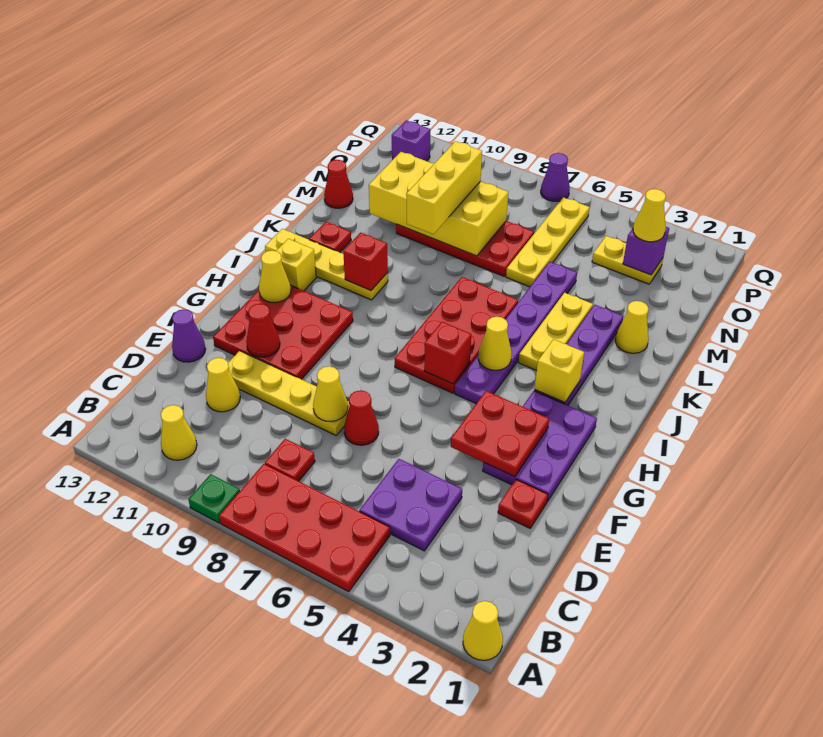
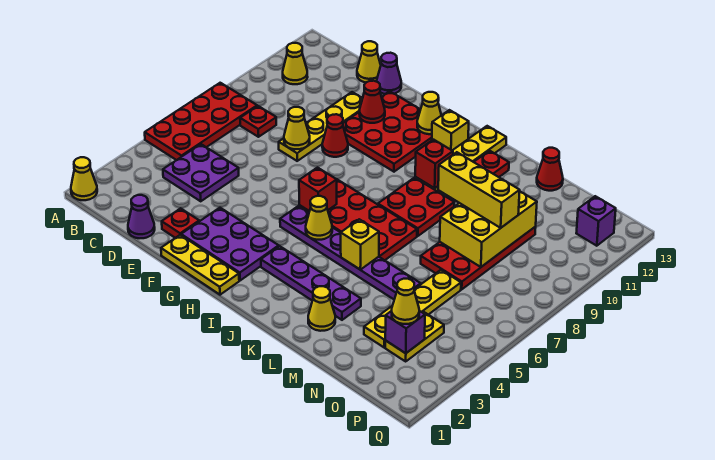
green 1x1 plate [188,474,240,523] -> none
yellow 1x1 cone [206,358,240,412] -> yellow 1x1 cone moved to [357,41,381,82]
red 1x1 cone [344,390,379,445] -> red 1x1 cone moved to [322,114,348,157]
red 2x2 plate [451,391,549,477] -> red 2x2 plate moved to [378,178,454,236]
yellow 1x1 brick [535,339,584,402] -> yellow 1x1 brick moved to [341,219,379,270]
yellow 1x3 plate [518,293,593,371] -> yellow 1x3 plate moved to [161,235,239,295]
yellow 1x4 plate [506,197,590,287] -> yellow 1x4 plate turned to [364,270,461,347]
yellow 2x4 brick [369,152,508,256] -> yellow 2x3 brick [440,192,537,267]
purple 1x1 cone [541,153,570,201] -> purple 1x1 cone moved to [128,195,155,238]

